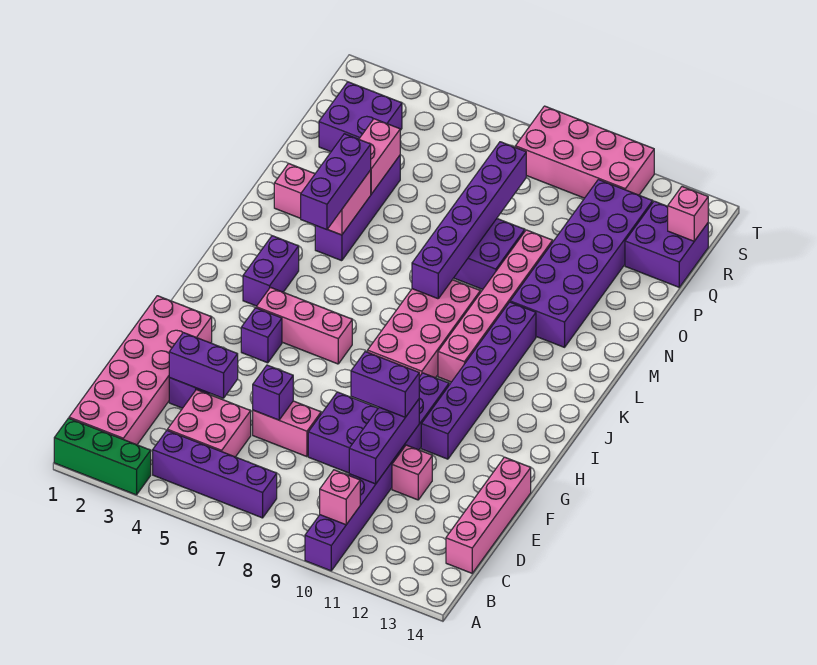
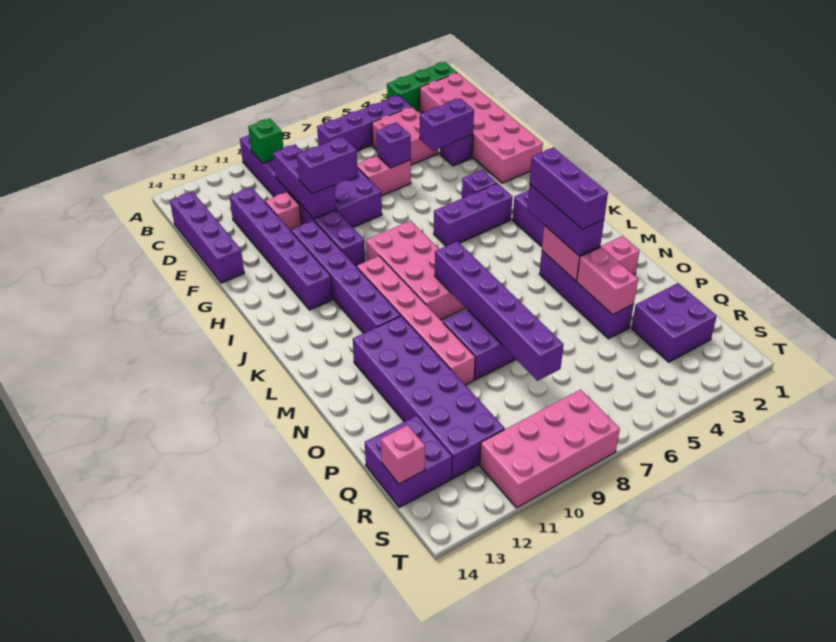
pink 1x1 brick [320,470,360,525] -> green 1x1 brick [248,119,283,163]
pink 1x4 brick [446,457,531,573] -> purple 1x4 brick [170,192,244,283]
none -> purple 1x6 brick [230,187,333,310]
pink 1x3 brick [256,287,352,364] -> purple 1x3 brick [434,183,513,246]
none -> purple 1x3 brick [529,147,608,230]

